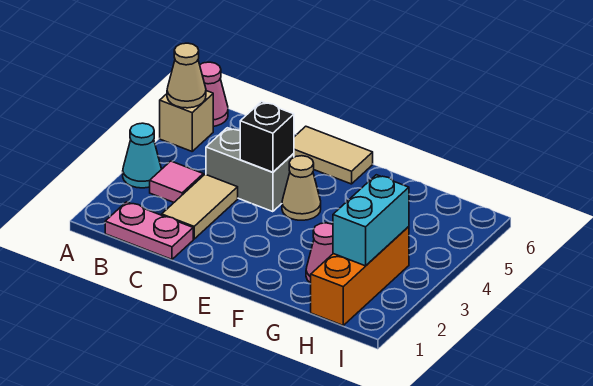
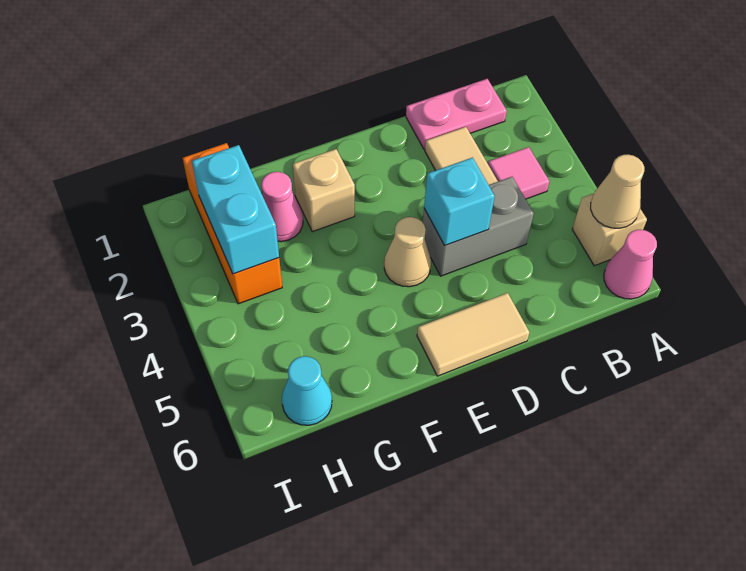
cyan 1x1 cone [123,123,161,188] -> cyan 1x1 cone moved to [282,356,332,425]
black 1x1 brick [240,102,294,172] -> cyan 1x1 brick [424,158,495,245]
none -> tan 1x1 brick [293,149,355,232]

